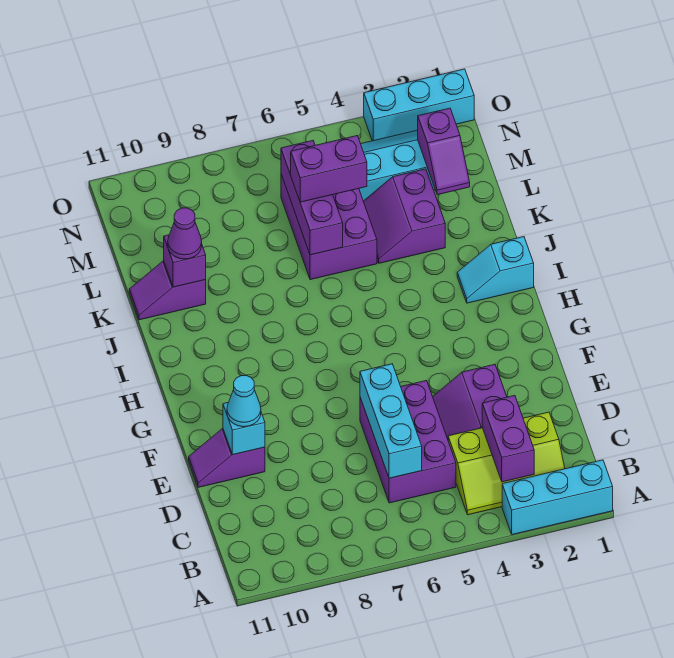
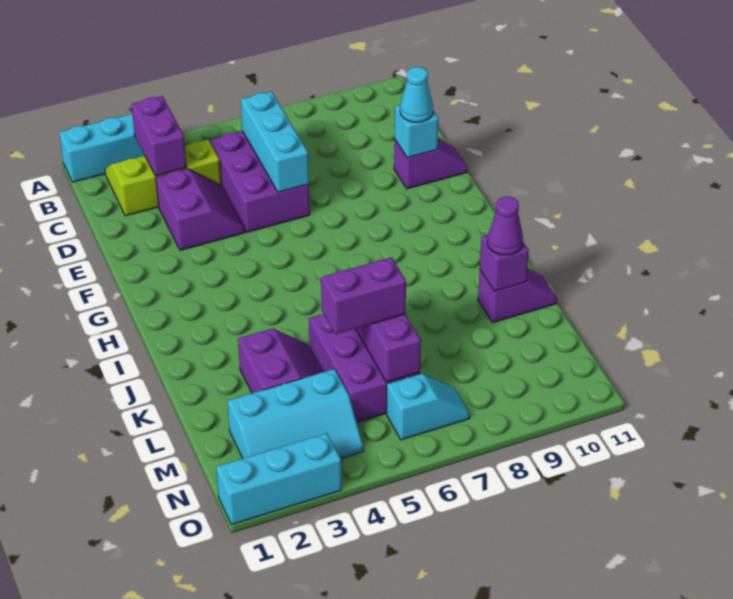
cyan 1x2 slope [457,237,534,303] -> cyan 1x2 slope moved to [387,373,470,440]
purple 1x2 slope [418,108,470,195] -> none

